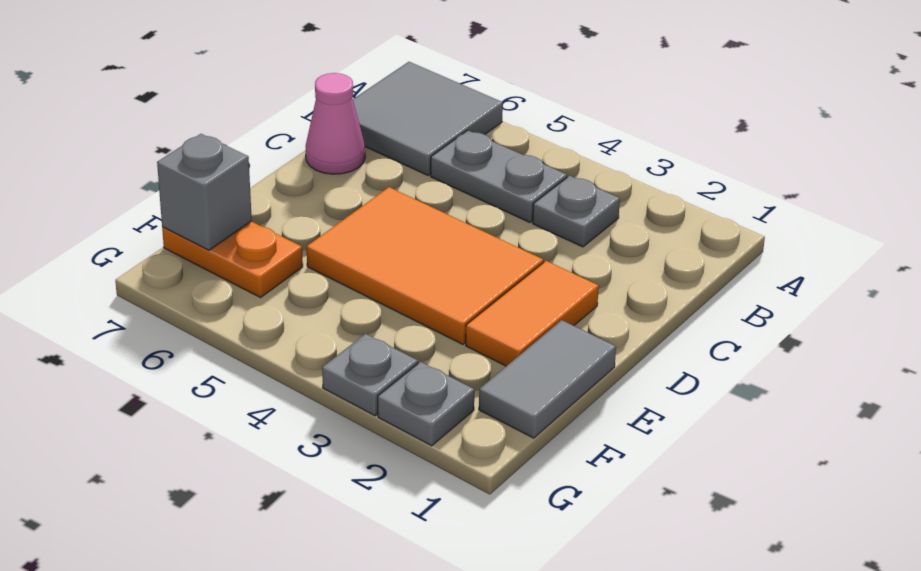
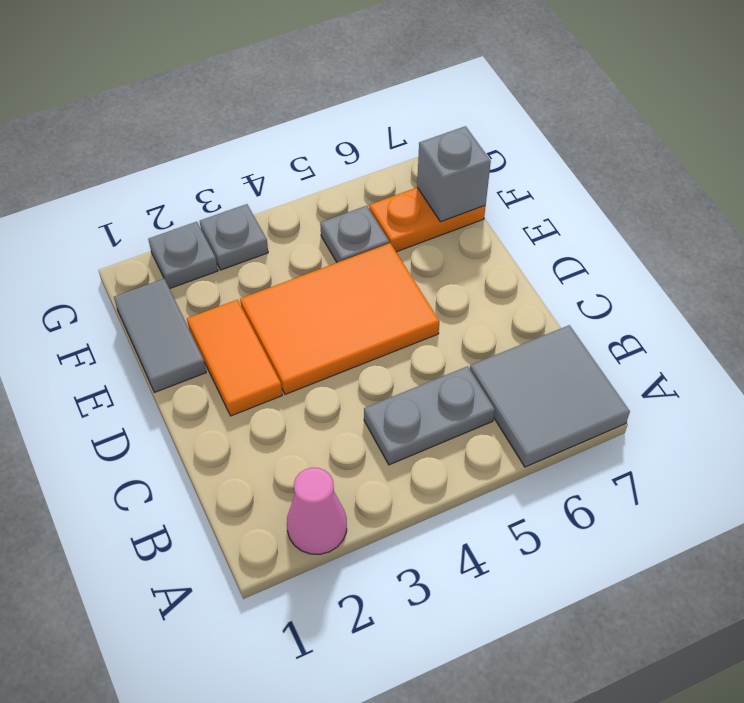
grey 1x1 plate [533,176,620,247] -> grey 1x1 plate moved to [320,206,389,263]
pink 1x1 cone [306,73,365,174] -> pink 1x1 cone moved to [287,468,347,554]

